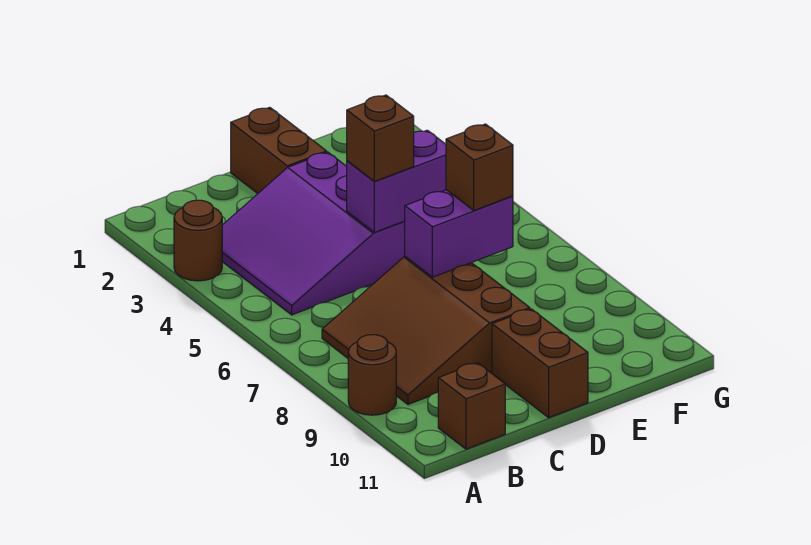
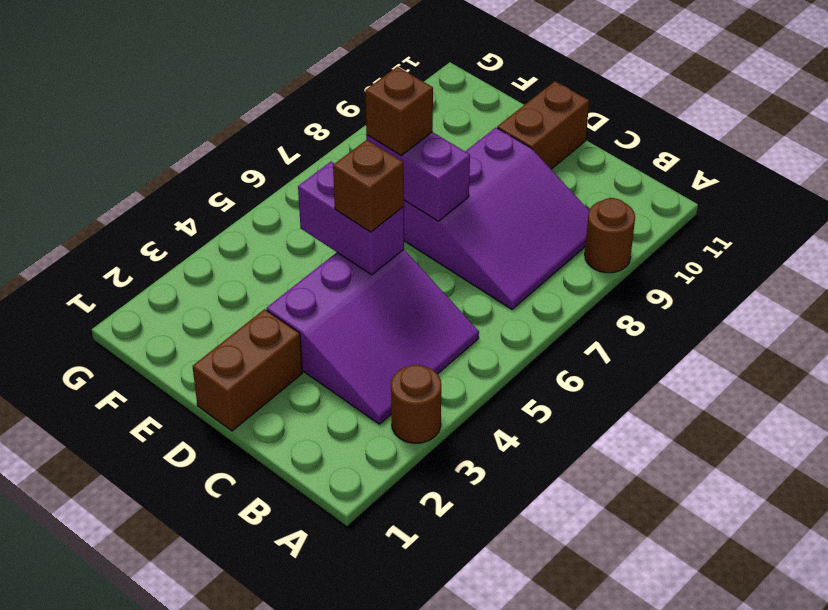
brown 3x3 slope [322,257,530,404] -> purple 3x3 slope [404,128,589,309]
brown 1x1 brick [438,363,505,449] -> none

